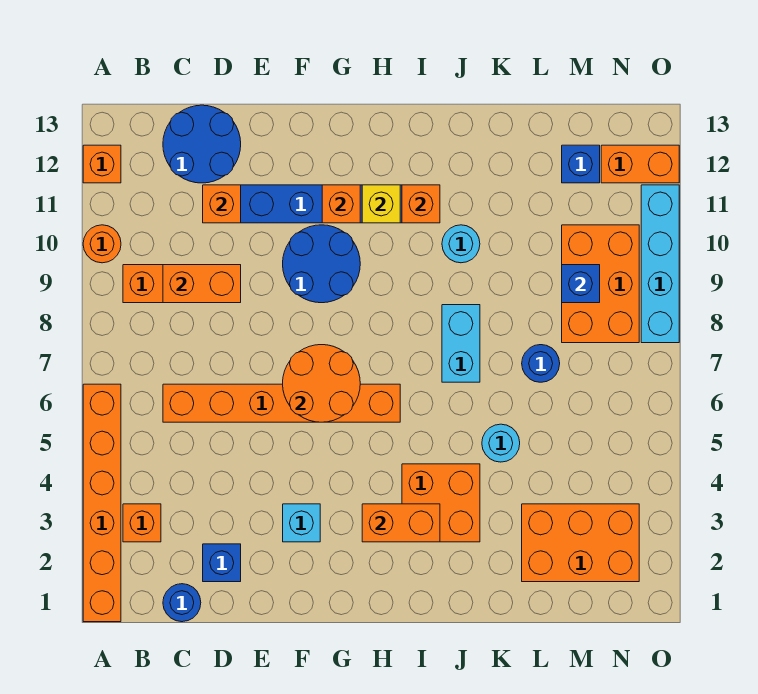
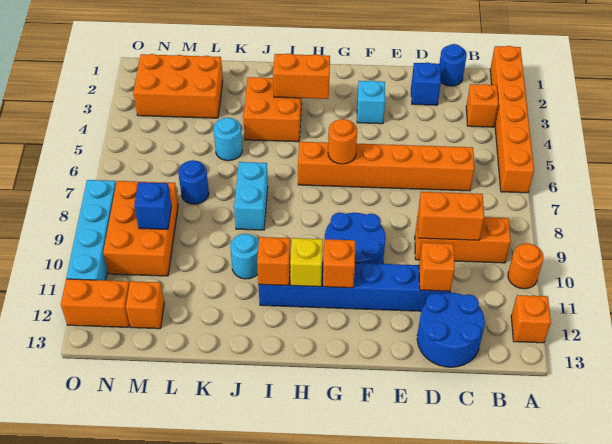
orange 2x2 round brick [283,345,360,422] -> orange 1x1 round brick [328,119,357,164]
blue 1x1 brick [562,145,600,183] -> orange 1x1 brick [126,281,164,329]

